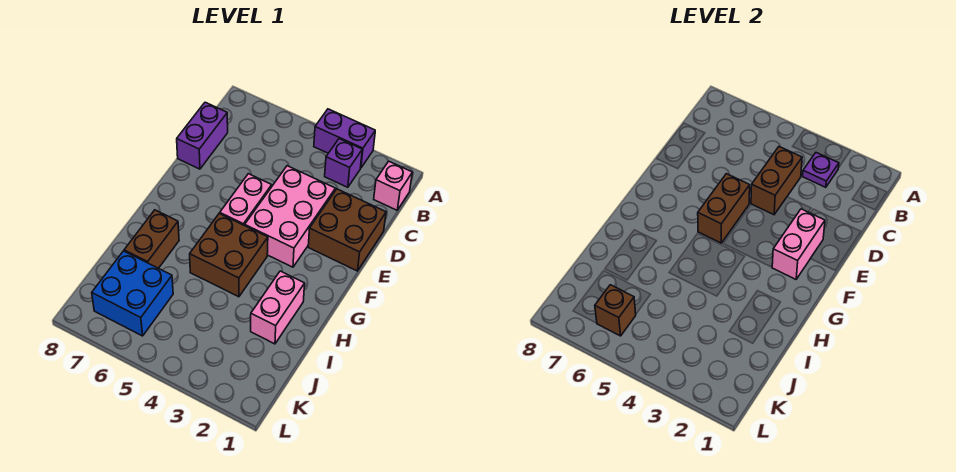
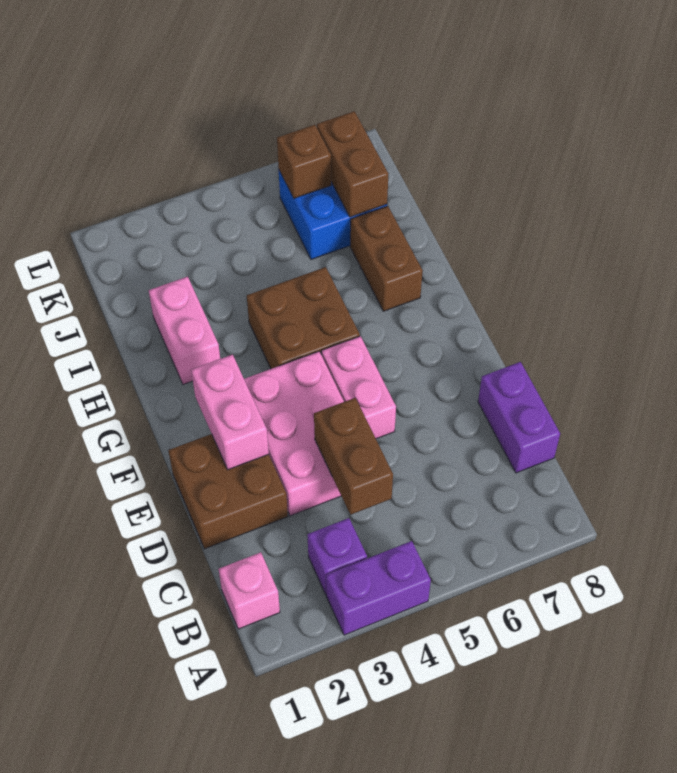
purple 1x1 plate [803,153,839,187] -> none
brown 1x2 brick [698,174,750,243] -> brown 1x2 brick moved to [317,111,388,217]

